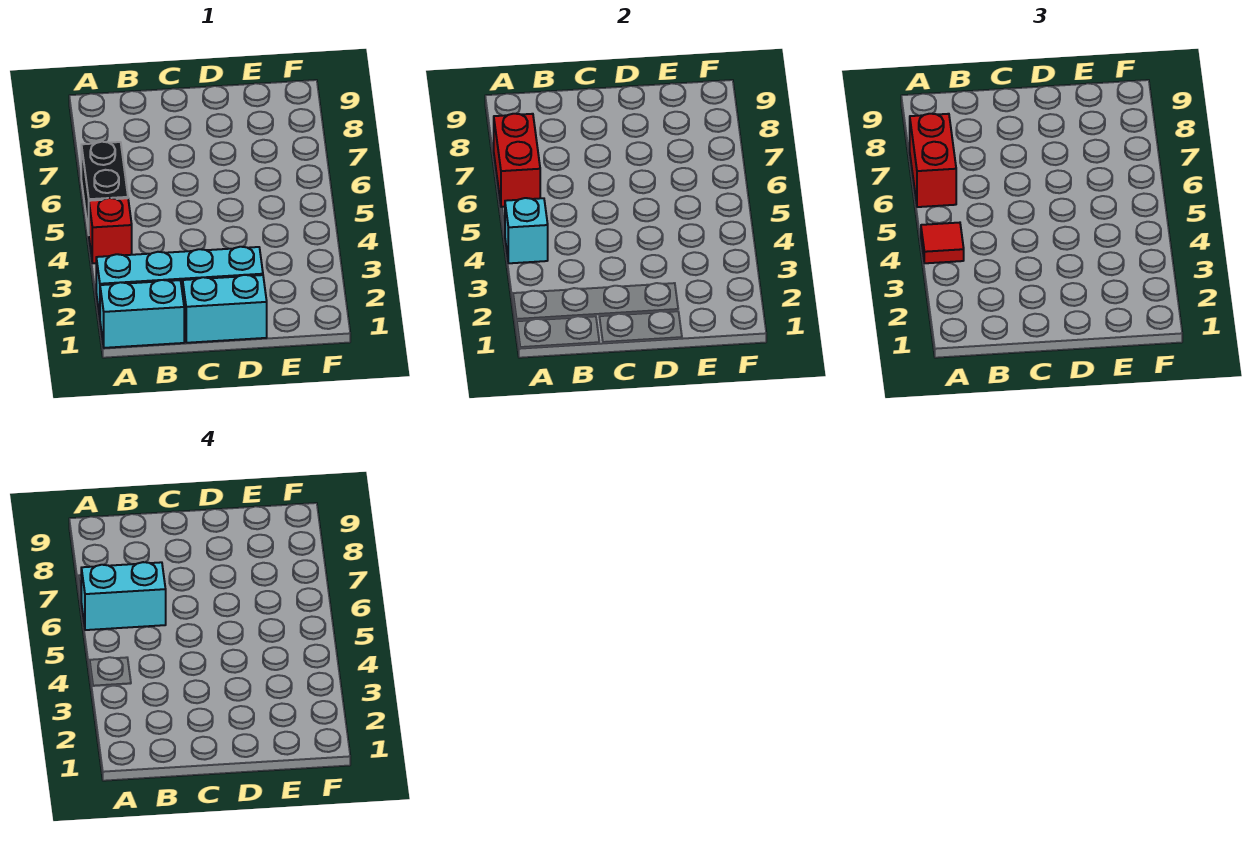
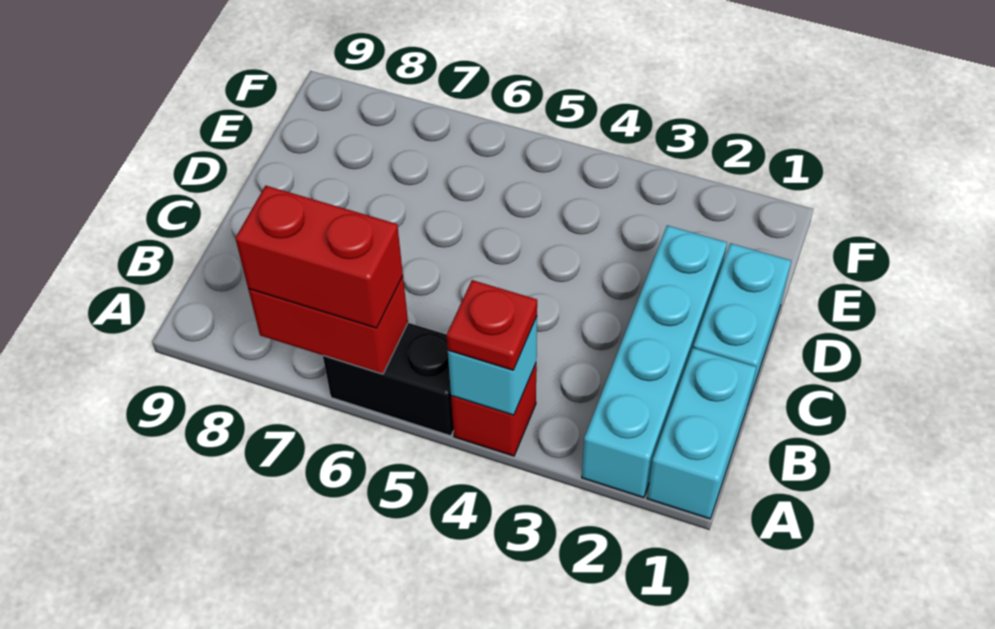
red 1x1 tile [921,223,964,263] -> red 1x1 plate [447,280,537,370]
cyan 1x2 brick [81,562,166,630] -> none

